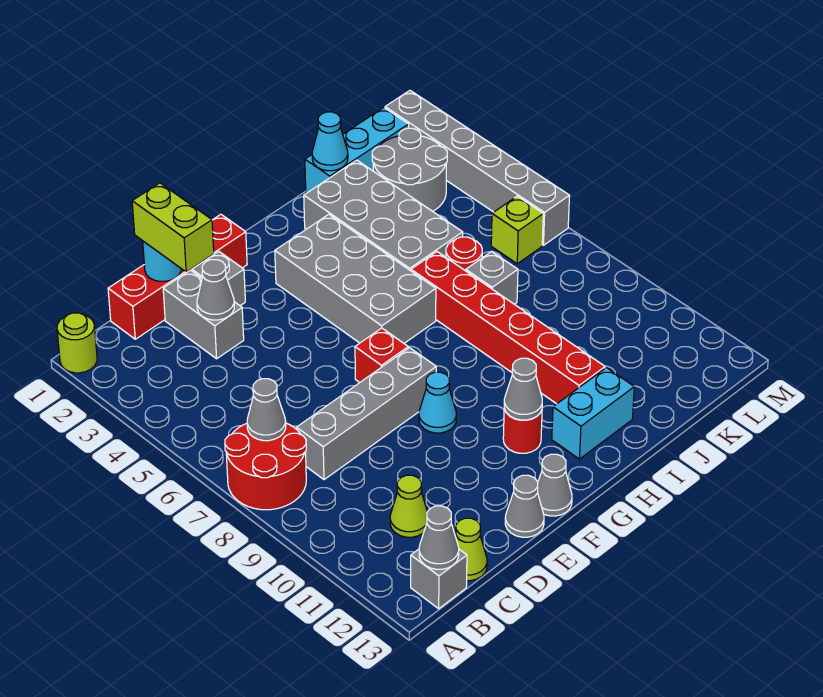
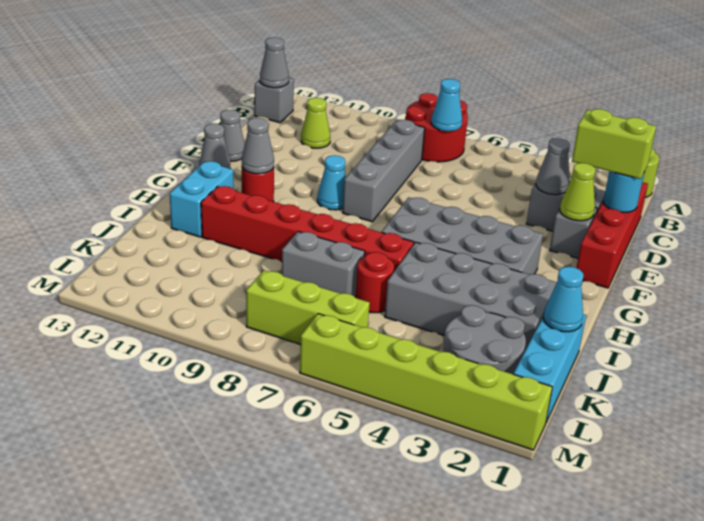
grey 1x1 cone [247,379,286,441] -> cyan 1x1 cone [431,79,462,131]
lime 1x1 cone [455,518,487,581] -> lime 1x1 cone moved to [560,163,595,221]
red 1x1 brick [355,328,408,383] -> none
grey 1x1 brick [466,252,518,304] -> grey 1x2 brick [282,232,365,297]
lime 1x1 brick [491,196,543,264] -> lime 1x3 brick [246,270,370,345]
grey 1x6 brick [385,91,570,245] -> lime 1x6 brick [300,314,552,450]

